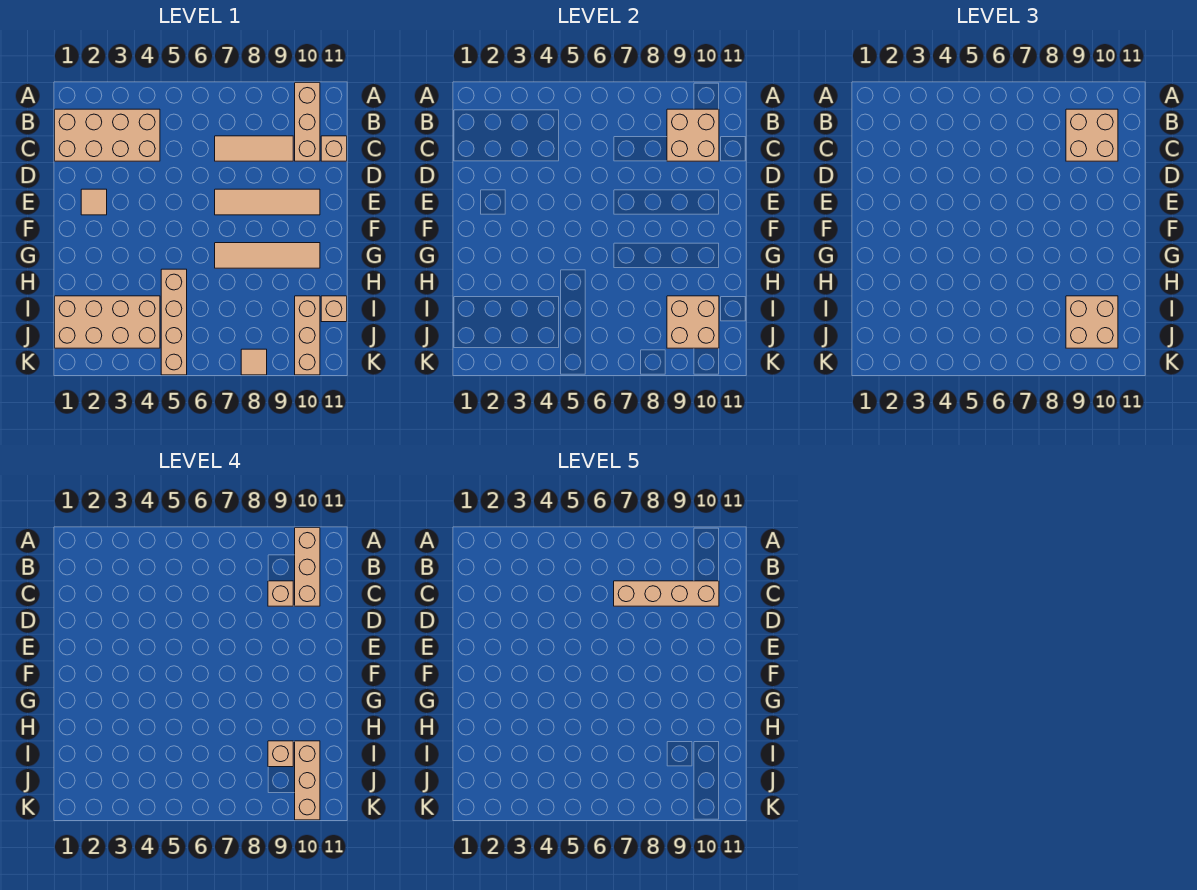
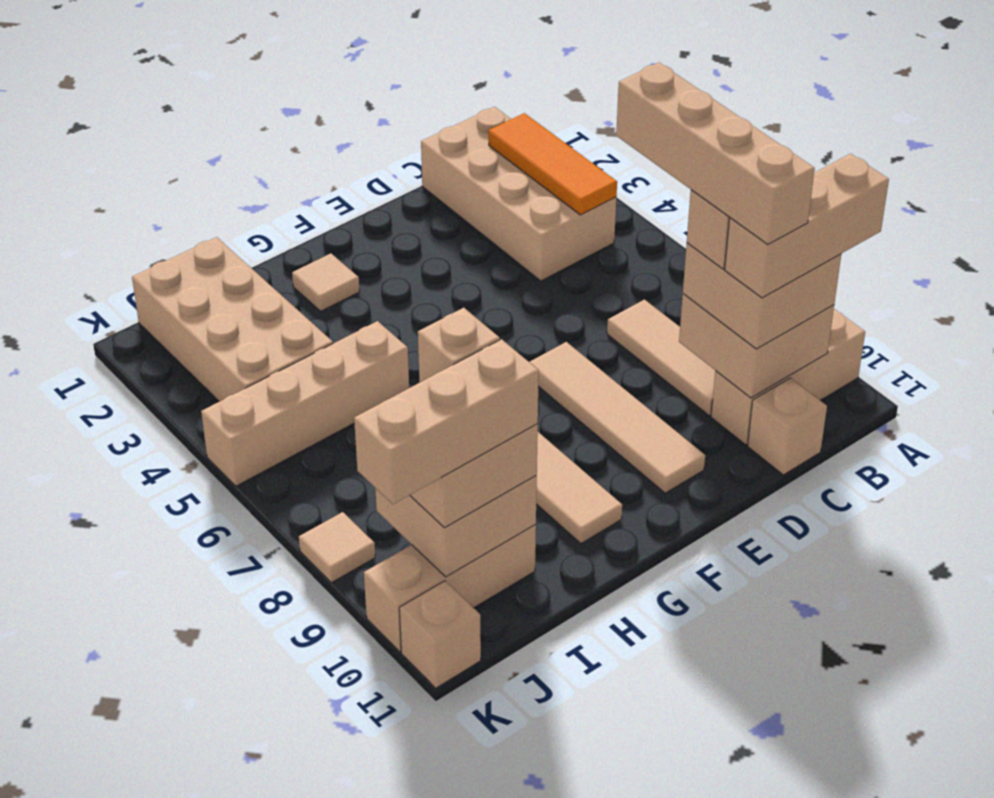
none -> orange 1x3 tile [488,113,617,215]
tan 1x1 tile [81,189,107,215] -> tan 1x1 tile moved to [292,254,360,311]
tan 1x1 brick [321,296,347,322] -> tan 1x1 brick moved to [399,581,481,688]

